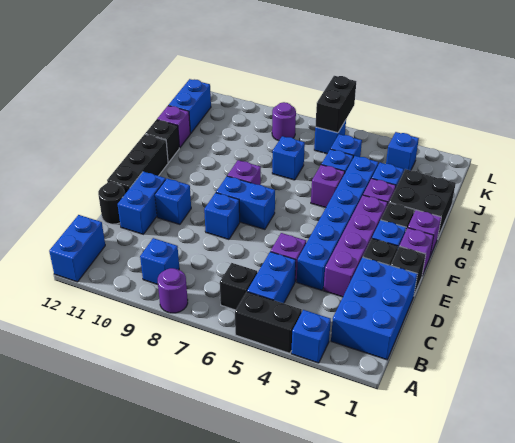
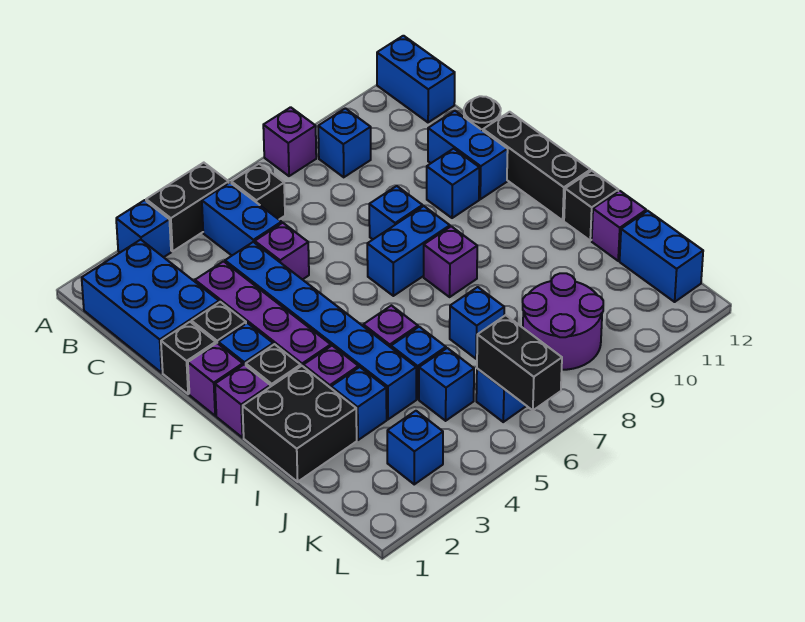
purple 1x1 round brick [158,268,188,313] -> purple 1x1 brick [263,107,316,176]
purple 1x1 round brick [272,102,296,141] -> purple 2x2 round brick [523,273,603,370]

